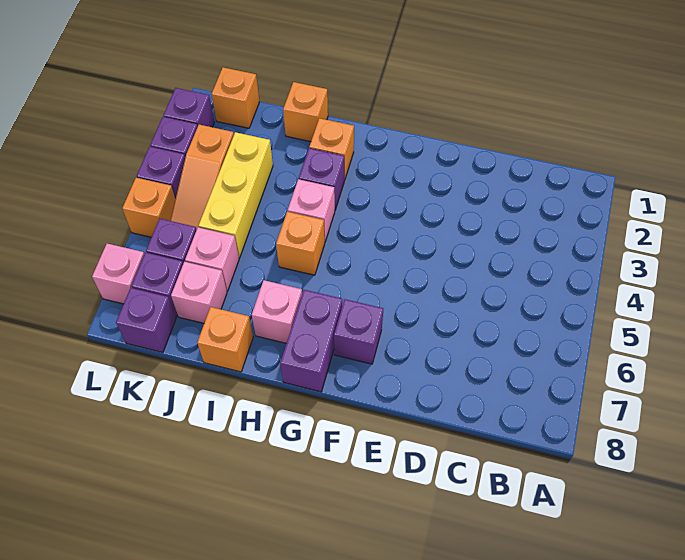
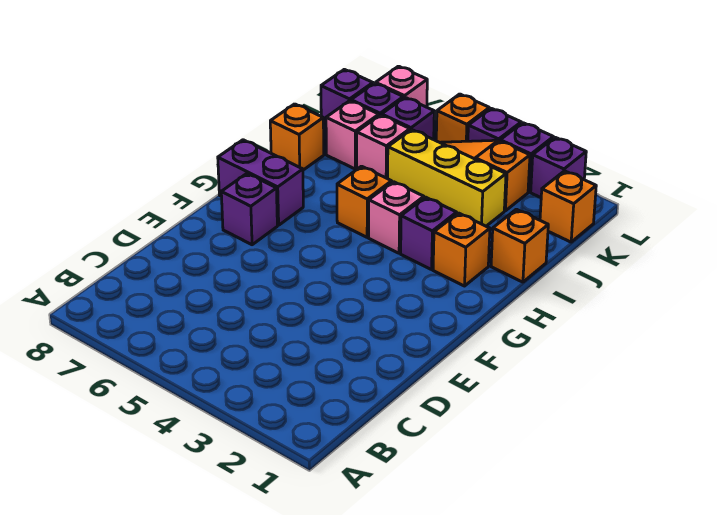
pink 1x1 brick [252,280,302,343] -> none

